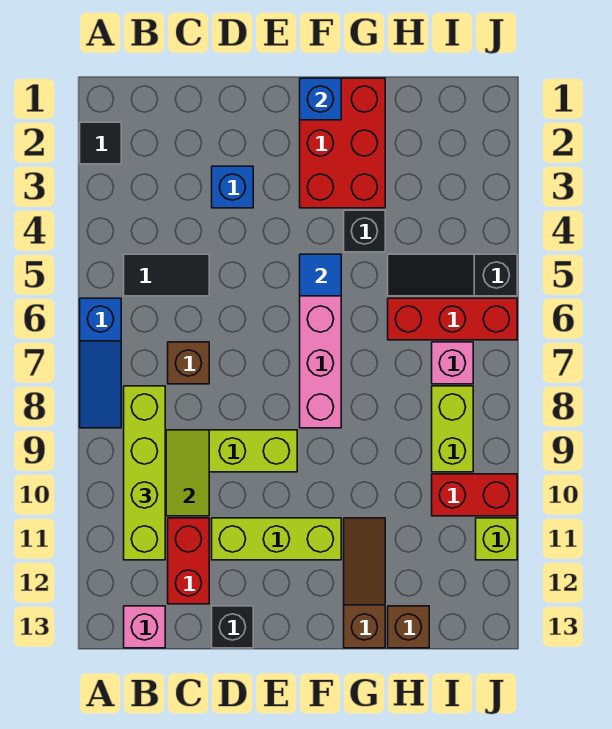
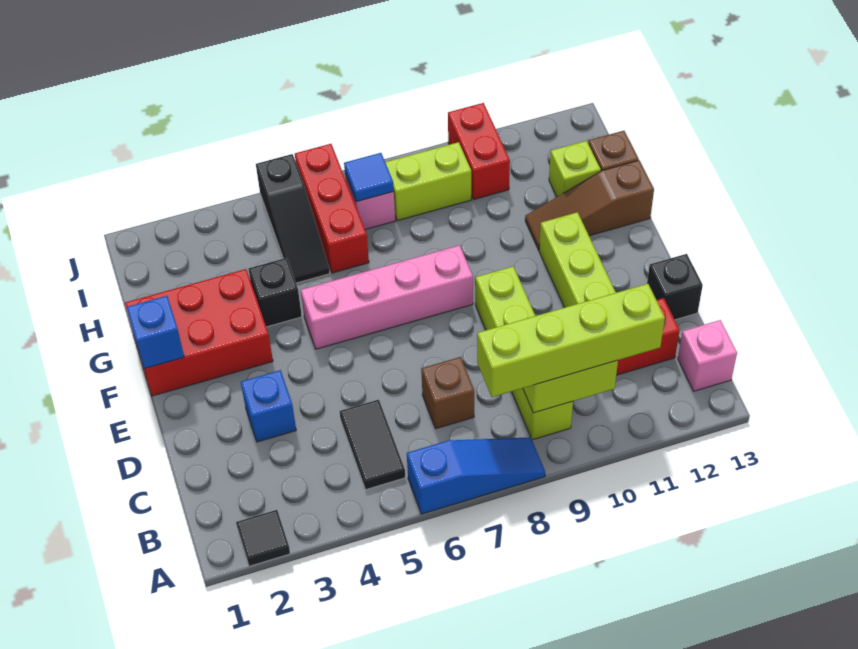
blue 1x1 tile [300,254,341,296] -> blue 1x1 tile moved to [344,153,394,202]
lime 1x1 brick [476,518,517,560] -> lime 1x1 brick moved to [549,141,601,197]

